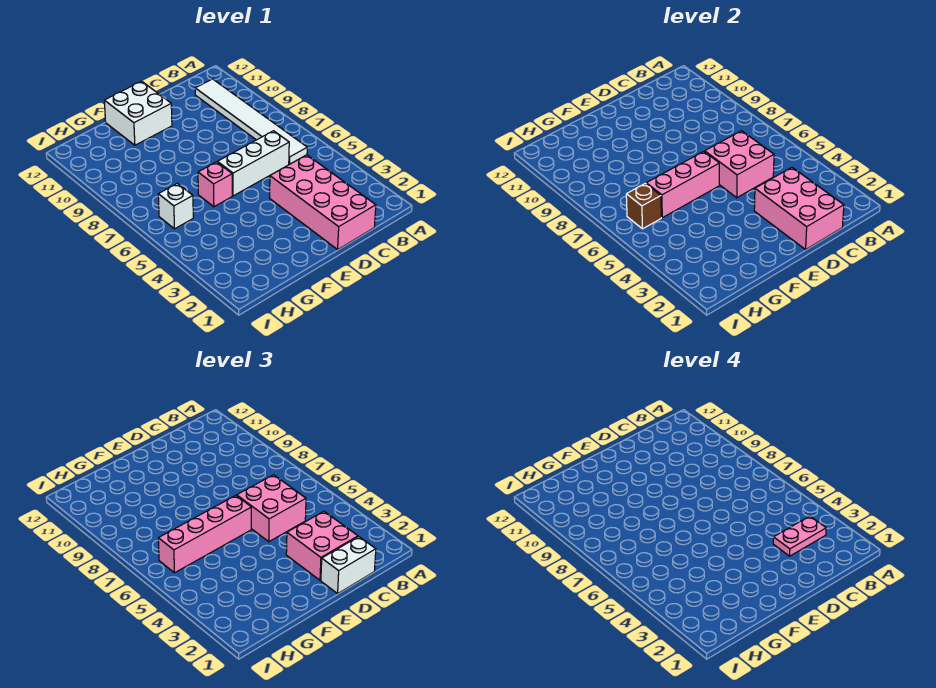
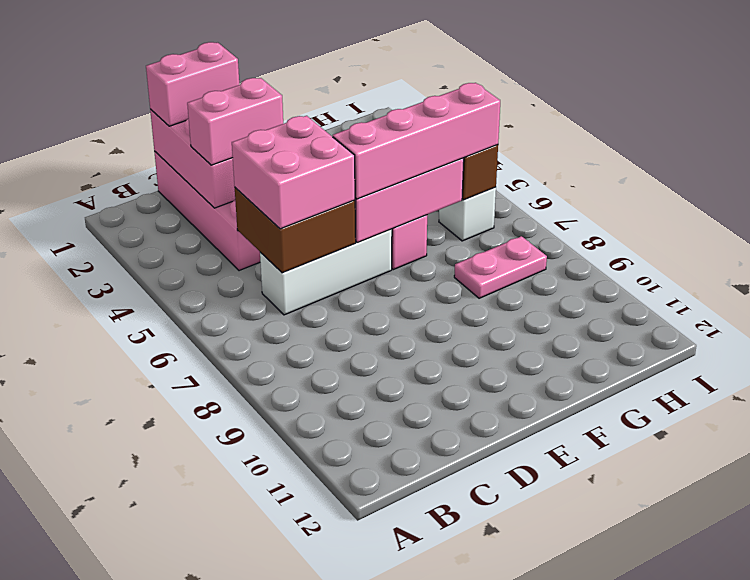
pink 1x2 plate [773,516,826,556] -> pink 1x2 plate moved to [454,236,547,298]
white 1x6 tile [195,79,307,164] -> none
white 1x2 brick [321,537,376,593] -> pink 1x2 brick [146,42,239,126]
pink 2x2 brick [286,511,358,580] -> pink 1x2 brick [187,78,283,165]
pink 2x2 brick [705,131,774,198] -> brown 2x2 brick [235,188,356,273]
white 2x2 brick [104,81,172,145] -> none

